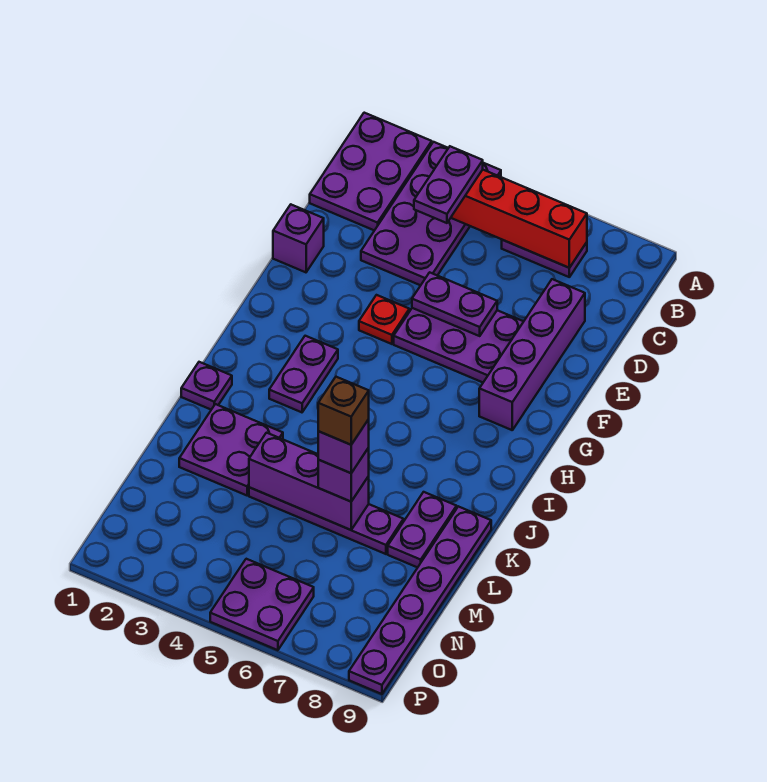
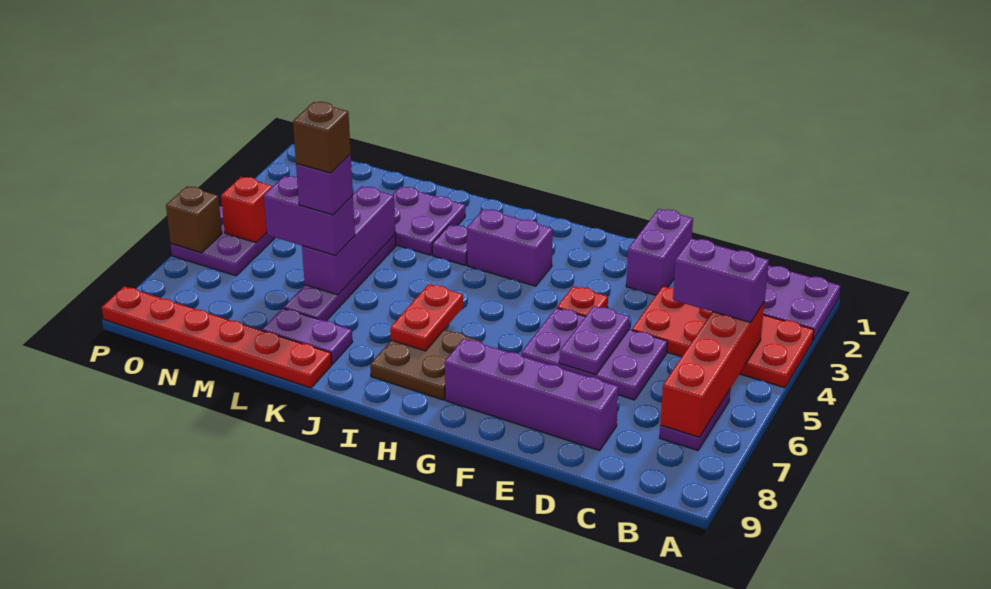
purple 2x4 plate [361,142,501,285] -> red 2x4 plate [632,286,814,388]
purple 1x2 plate [414,146,483,223] -> purple 1x2 brick [673,238,769,322]
purple 1x1 brick [273,205,324,272] -> purple 1x2 brick [626,209,693,295]
purple 2x3 plate [394,308,524,382] -> purple 2x3 plate turned to [521,308,667,400]
purple 1x2 plate [269,336,338,412] -> purple 1x2 brick [467,209,553,286]
none -> brown 2x2 plate [370,330,481,400]
none -> red 1x2 plate [390,284,463,351]
purple 1x1 plate [181,362,232,410] -> purple 1x1 plate moved to [432,225,467,265]
purple 1x6 plate [349,506,491,694] -> red 1x6 plate [102,286,332,388]
purple 1x1 brick [318,448,369,502] -> purple 1x2 brick [264,176,355,256]
none -> red 1x1 brick [221,177,273,243]
none -> brown 1x1 brick [166,186,222,253]

